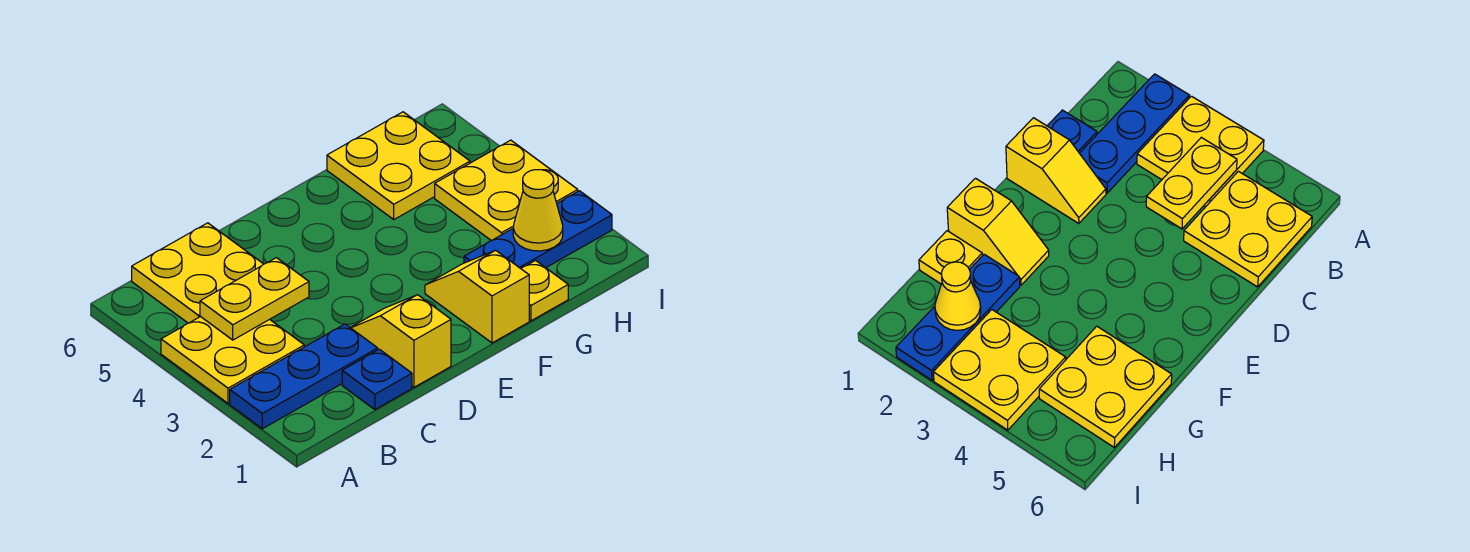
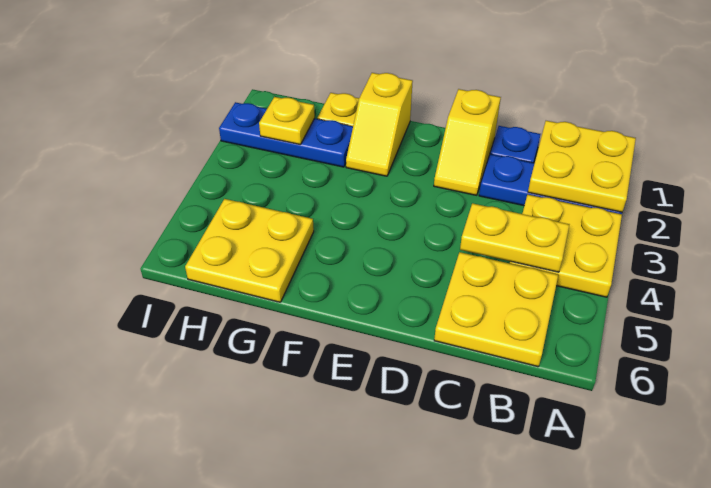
yellow 1x1 cone [513,170,563,251] -> yellow 1x1 plate [259,97,315,145]
yellow 2x2 plate [435,140,578,241] -> yellow 2x2 plate moved to [528,121,636,212]

